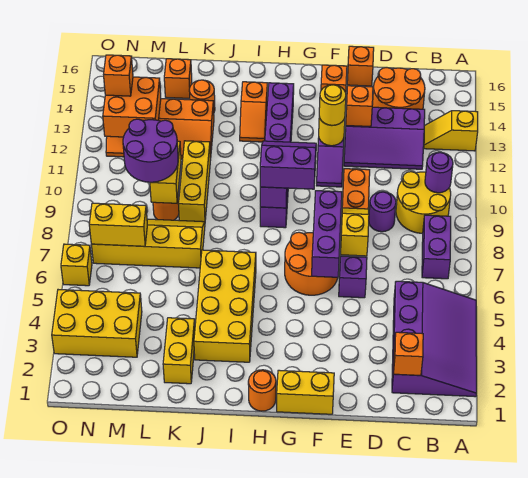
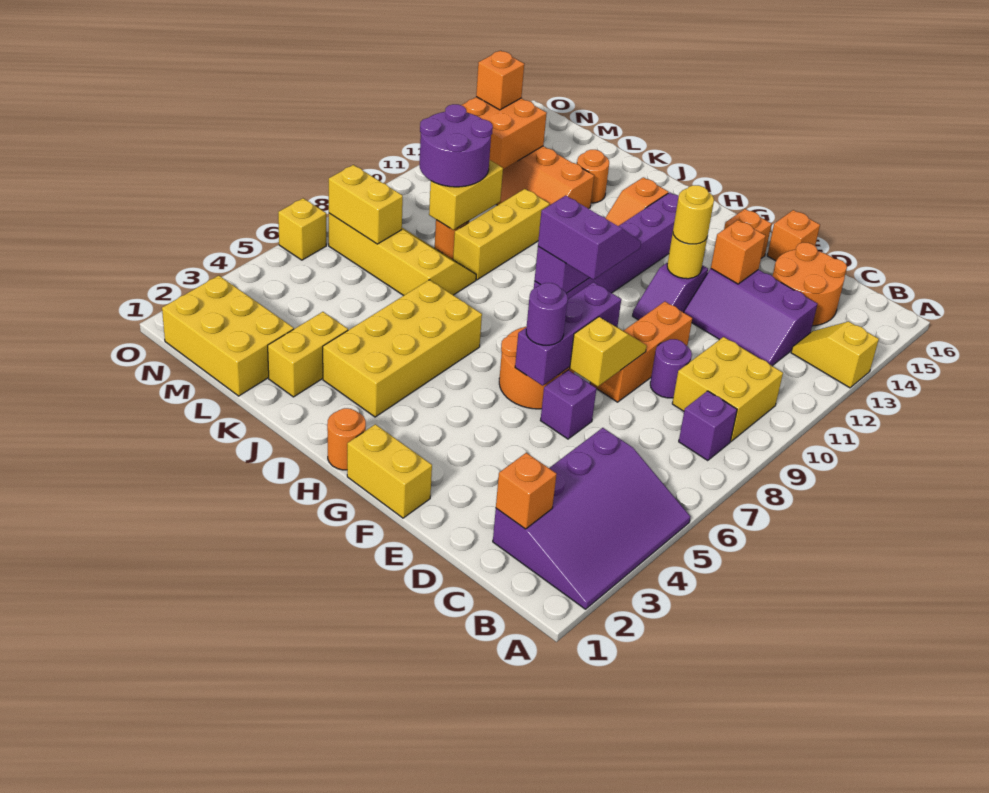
purple 1x2 brick [422,215,451,279] -> purple 1x1 brick [679,391,737,461]
yellow 2x2 round brick [396,172,451,233] -> yellow 2x2 brick [672,337,783,441]
purple 1x1 round brick [425,152,453,193] -> purple 1x1 round brick moved to [526,283,568,345]
orange 1x1 brick [164,59,192,98] -> none
yellow 2x3 brick [52,290,142,357] -> yellow 2x3 brick moved to [162,275,294,396]

